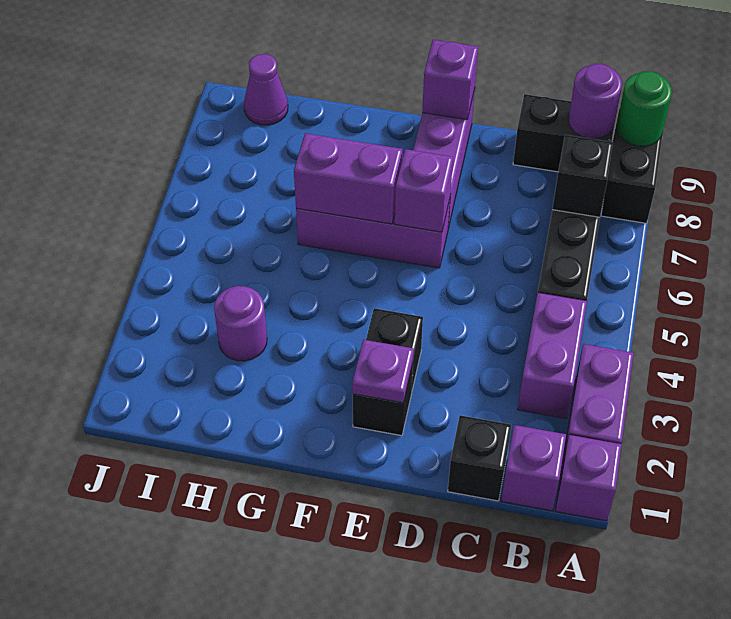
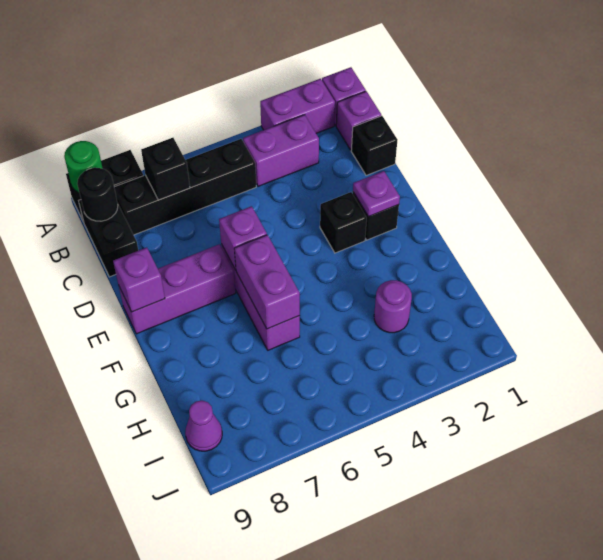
purple 1x1 round brick [569,64,622,139] -> black 1x1 round brick [77,168,118,221]

